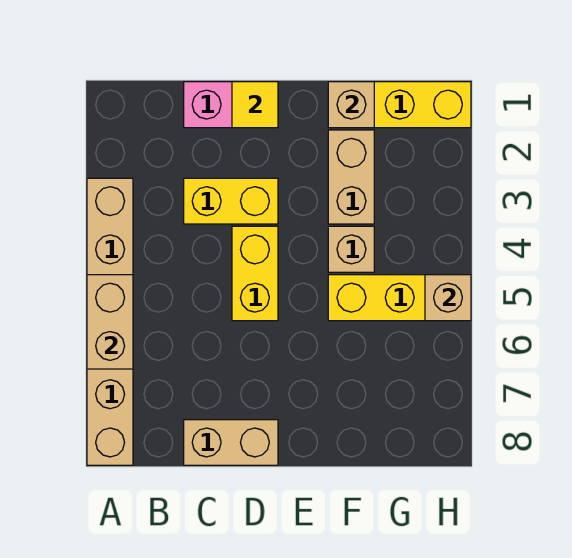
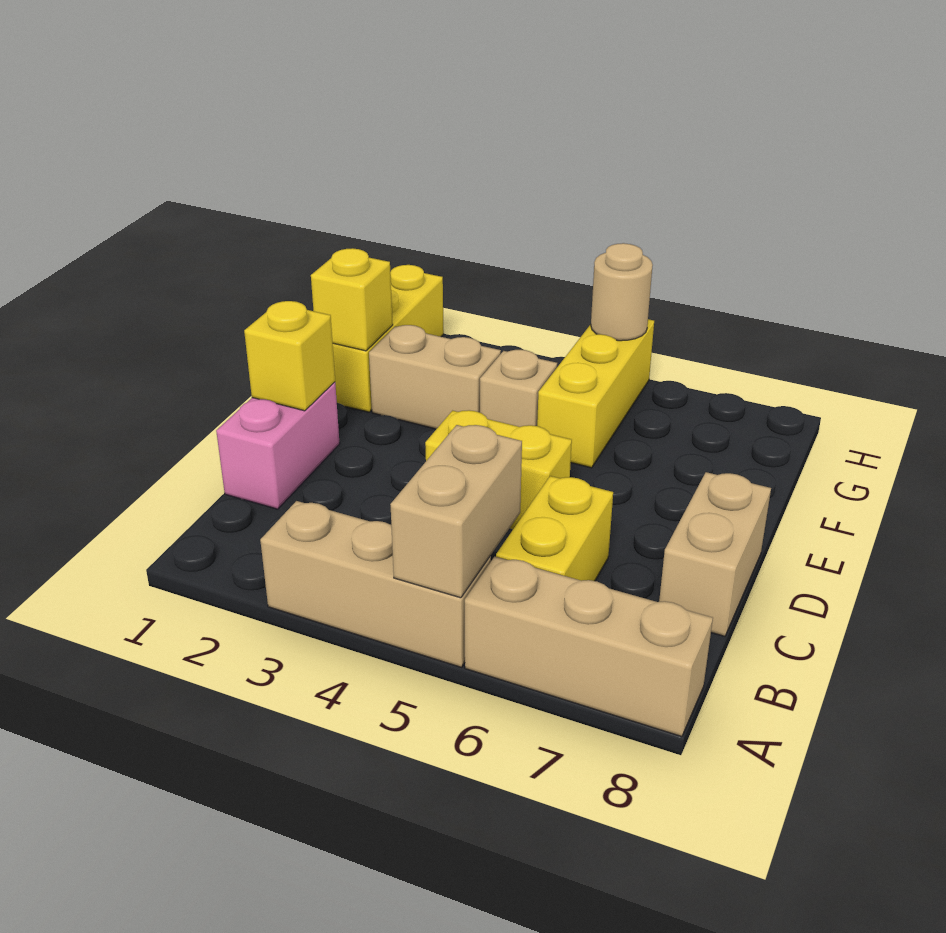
tan 1x2 brick [87,275,133,369] -> tan 1x2 brick turned to [390,425,522,598]
yellow 1x2 brick [184,178,278,224] -> yellow 1x2 brick moved to [496,476,613,581]
yellow 1x1 tile [232,82,278,128] -> yellow 1x1 brick [244,301,335,411]
tan 1x1 brick [328,82,374,128] -> yellow 1x1 brick [311,248,393,351]
tan 1x1 brick [425,275,471,321] -> tan 1x1 round brick [591,243,653,341]

